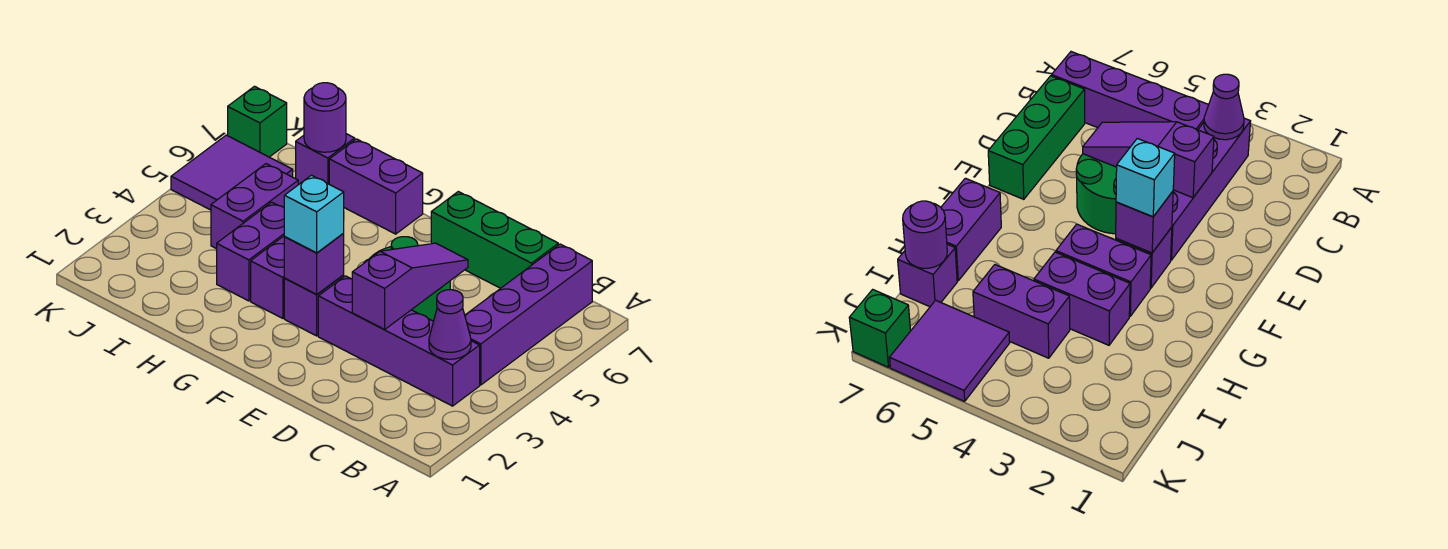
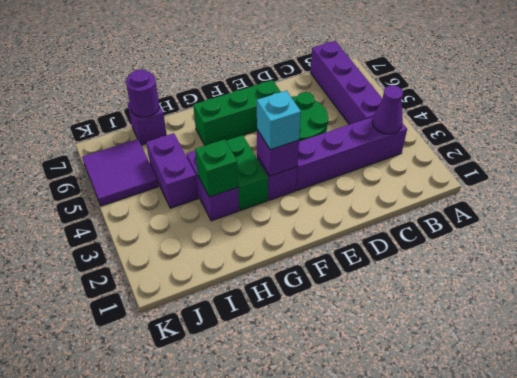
green 1x3 brick [431,192,558,288] -> green 1x3 brick moved to [193,80,281,145]
purple 1x3 slope [352,243,468,330] -> none
purple 1x2 brick [251,236,285,318] -> green 1x2 brick [226,135,268,210]
purple 1x2 brick [329,139,423,234] -> none
green 1x1 brick [228,86,287,157] -> green 1x1 brick moved to [195,139,238,197]

